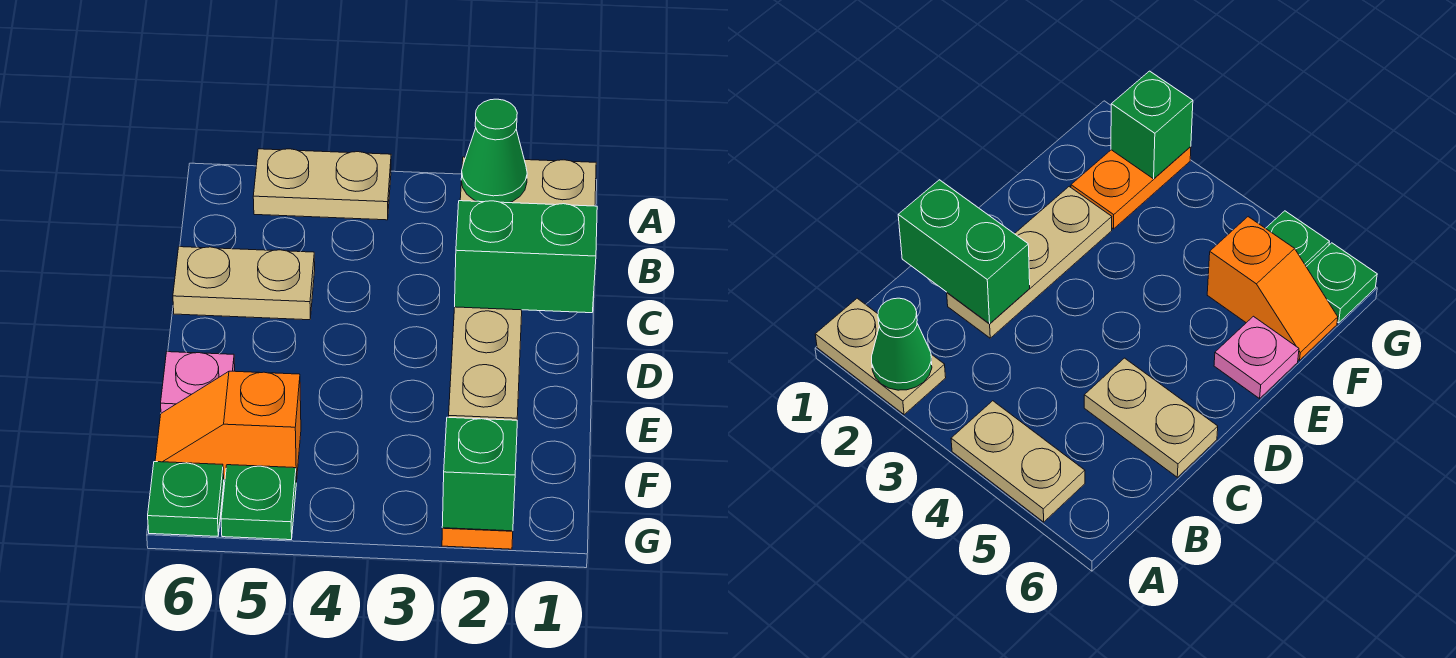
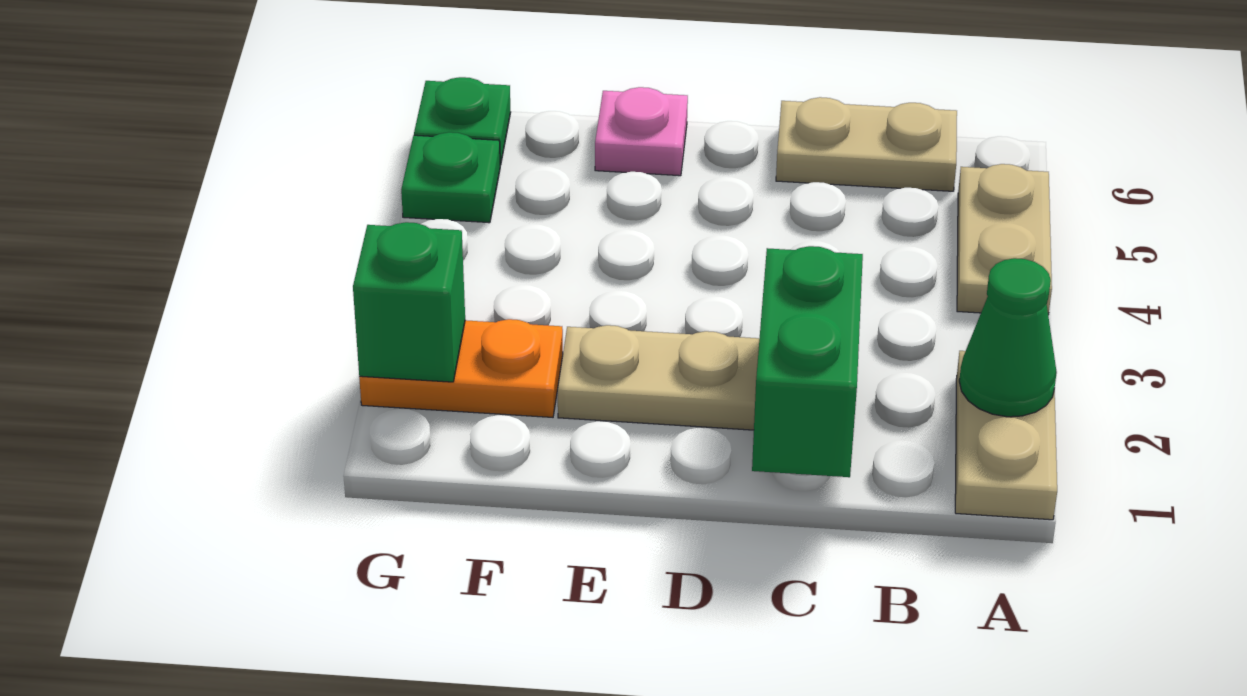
tan 1x2 plate [173,247,315,320] -> tan 1x2 plate turned to [776,97,957,191]
orange 1x2 slope [155,371,301,482] -> none

